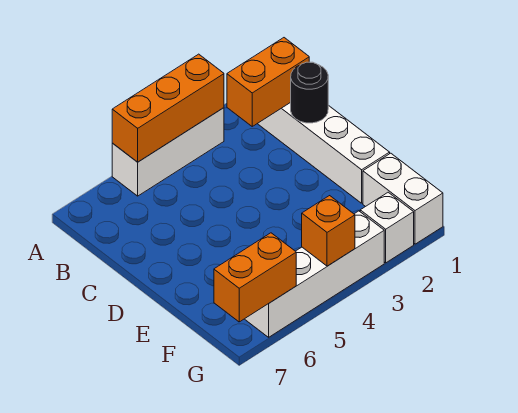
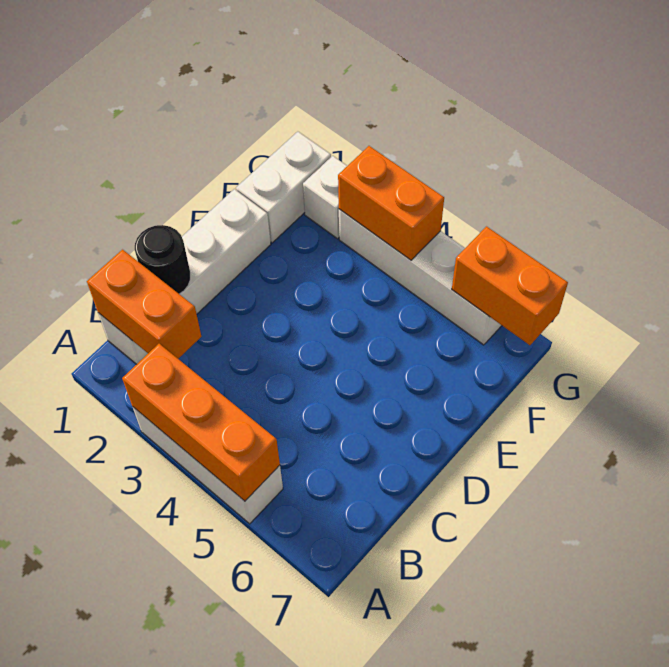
orange 1x1 brick [302,196,355,266] -> orange 1x2 brick [338,146,444,260]

